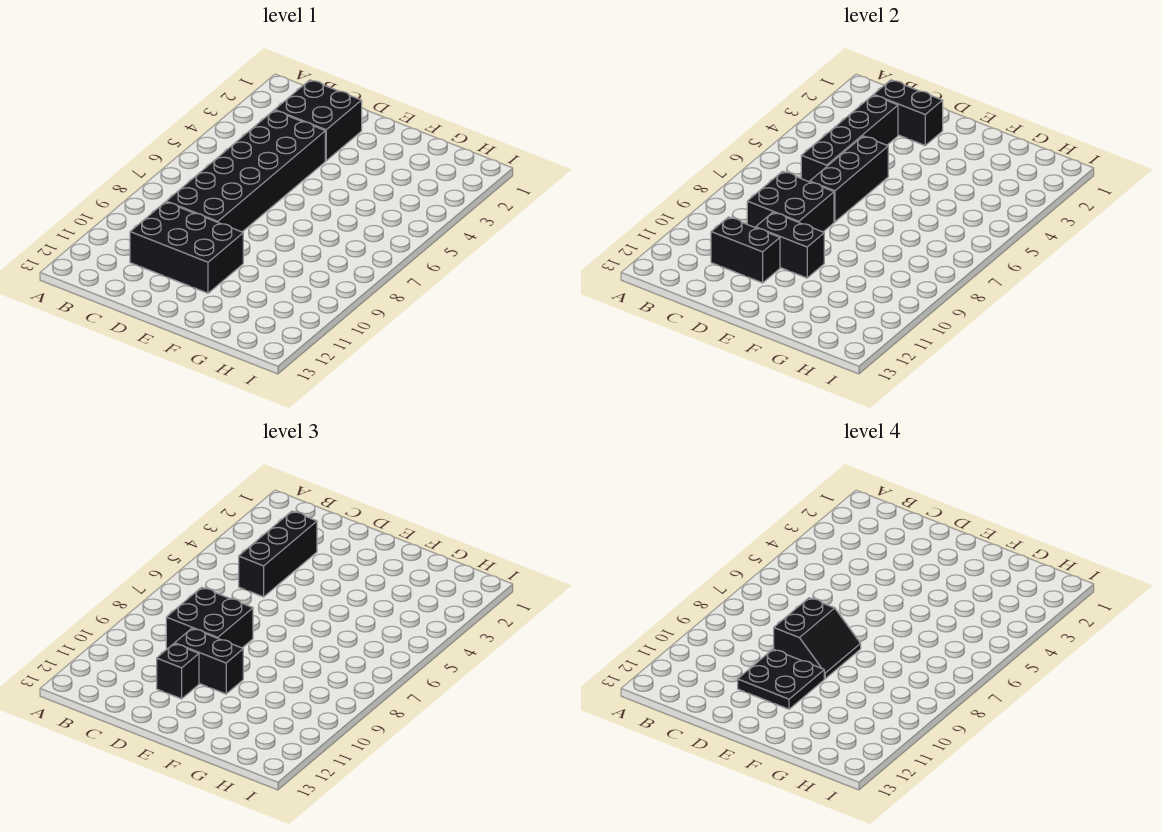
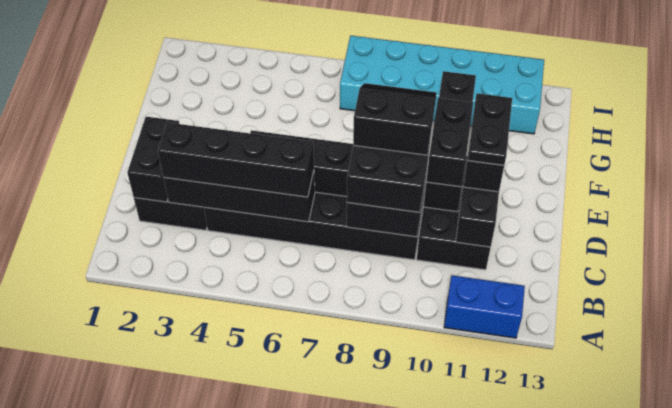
none -> blue 1x2 brick [444,275,525,338]
black 1x3 brick [239,511,317,597] -> black 1x4 brick [158,122,314,197]
black 1x2 brick [756,213,824,278] -> black 1x4 brick [424,71,476,212]
black 2x2 plate [738,649,824,709] -> black 1x2 plate [468,93,512,165]
none -> cyan 2x6 brick [340,36,544,134]

